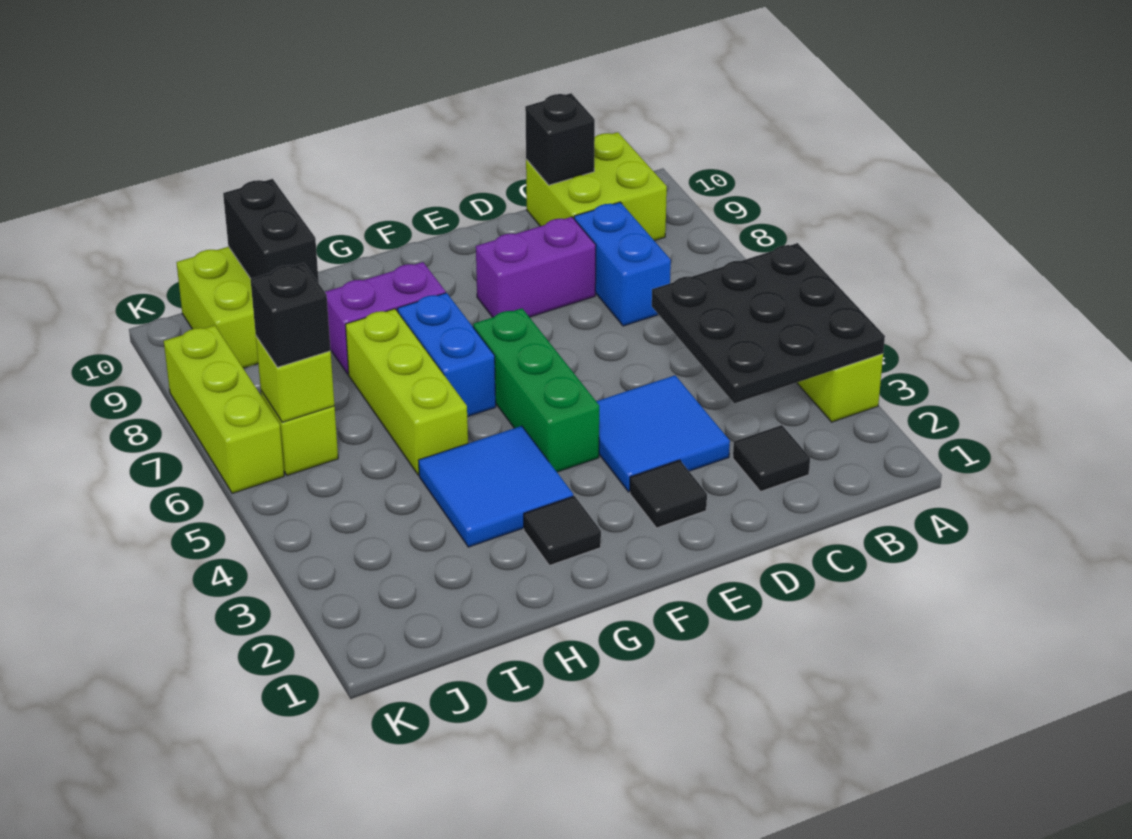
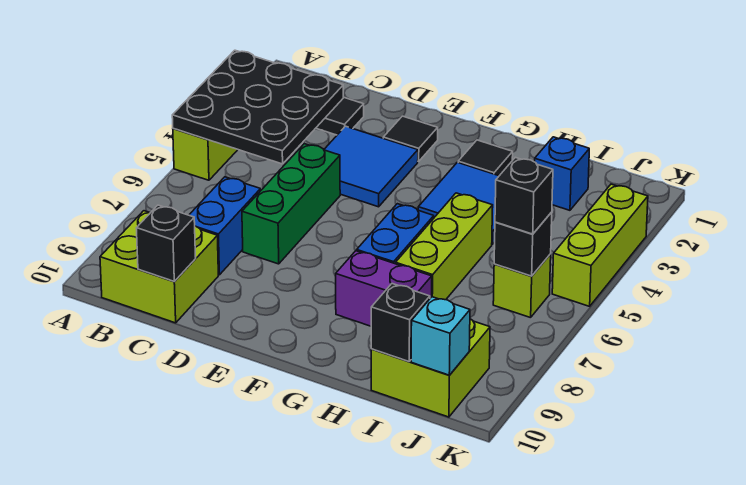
purple 1x2 brick [476,217,596,317] -> none
green 1x3 brick [473,308,599,472] -> green 1x3 brick moved to [242,144,340,264]
none -> blue 1x1 brick [535,137,589,210]
black 1x2 brick [223,179,319,283] -> black 1x1 brick [371,284,430,361]
lime 1x1 brick [256,336,334,422] -> black 1x1 brick [494,212,552,276]
none -> cyan 1x1 brick [411,297,470,375]
lime 1x3 brick [164,325,284,493] -> lime 1x3 brick moved to [552,184,648,306]

